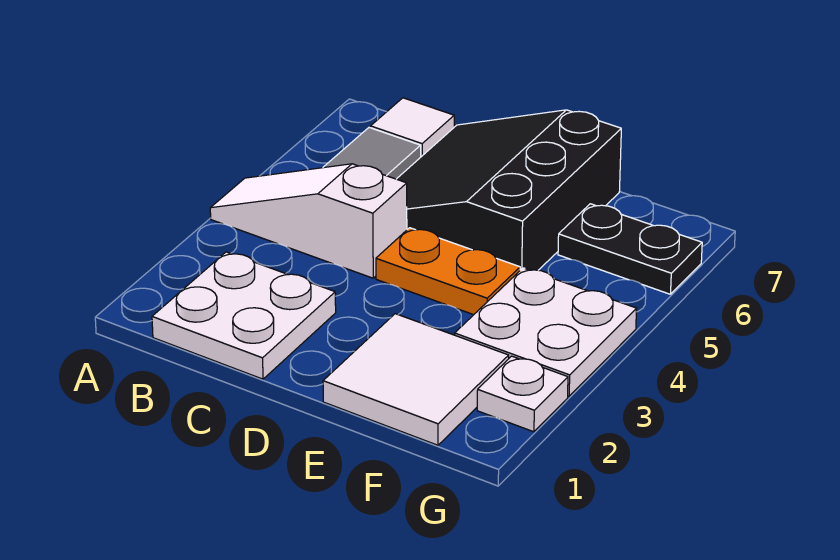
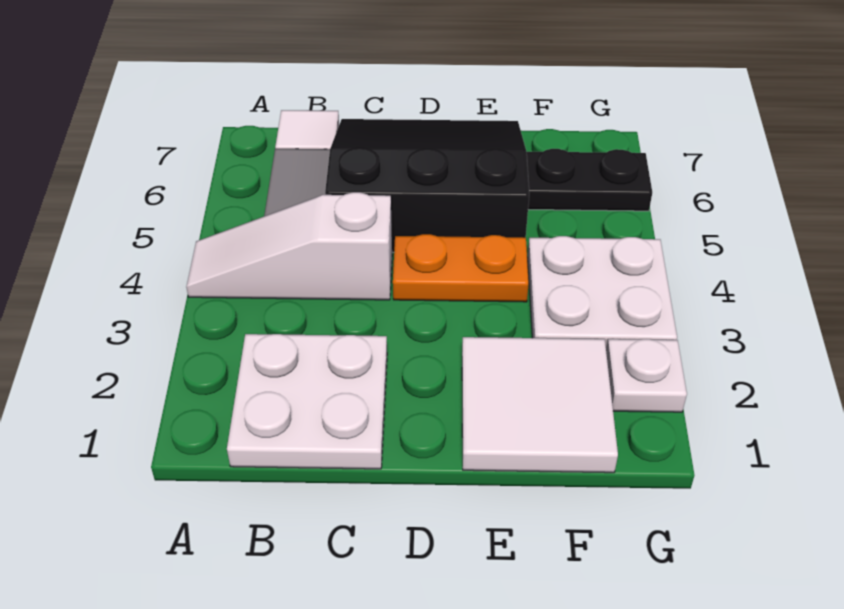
black 3x3 slope [397,110,621,270] -> black 3x3 slope turned to [325,119,529,252]

